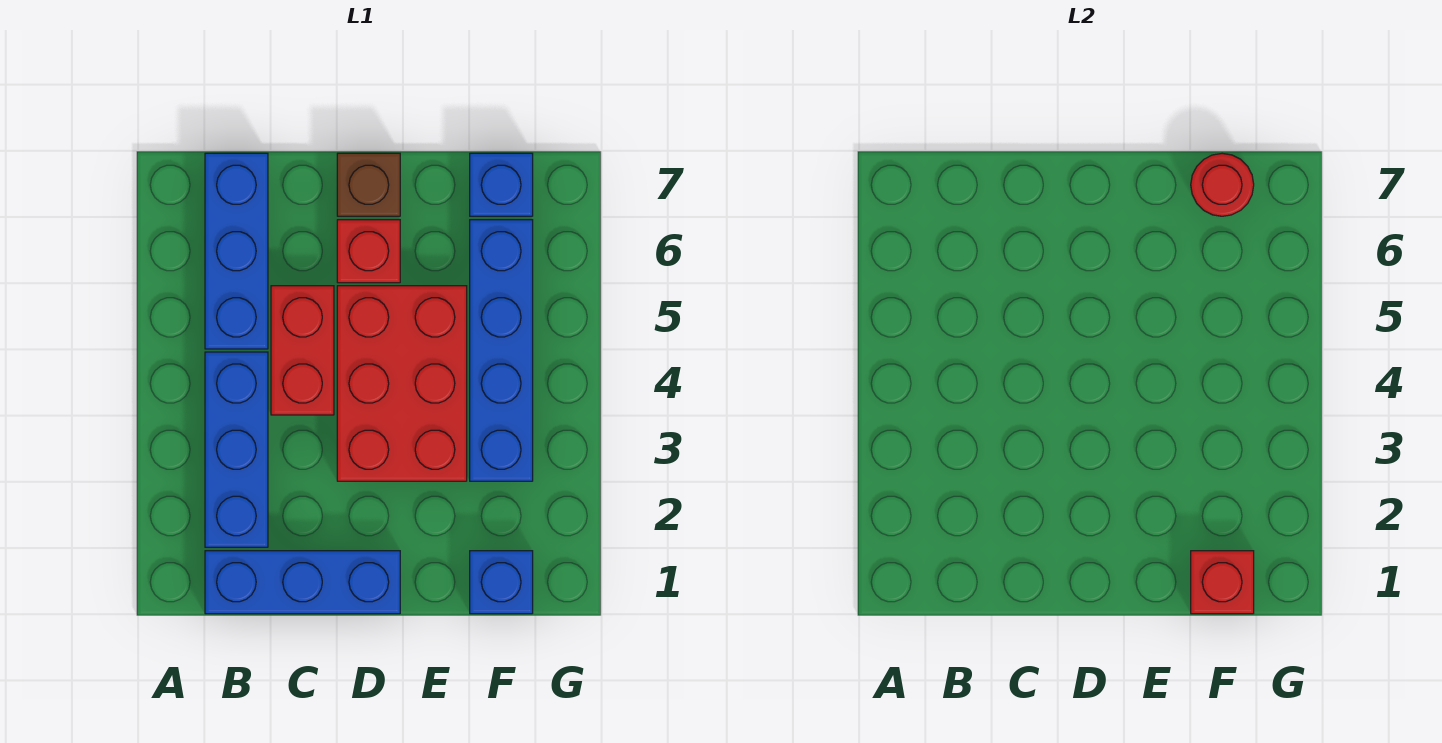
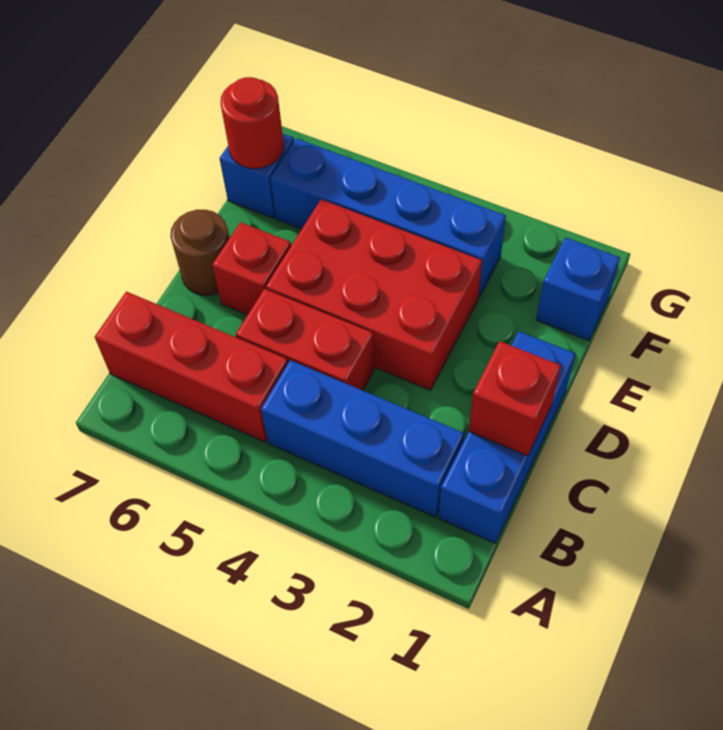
blue 1x3 brick [205,153,268,349] -> red 1x3 brick [95,292,288,442]
brown 1x1 brick [337,153,400,216] -> brown 1x1 round brick [170,210,229,295]
red 1x1 brick [1191,551,1254,614] -> red 1x1 brick moved to [469,341,561,456]

